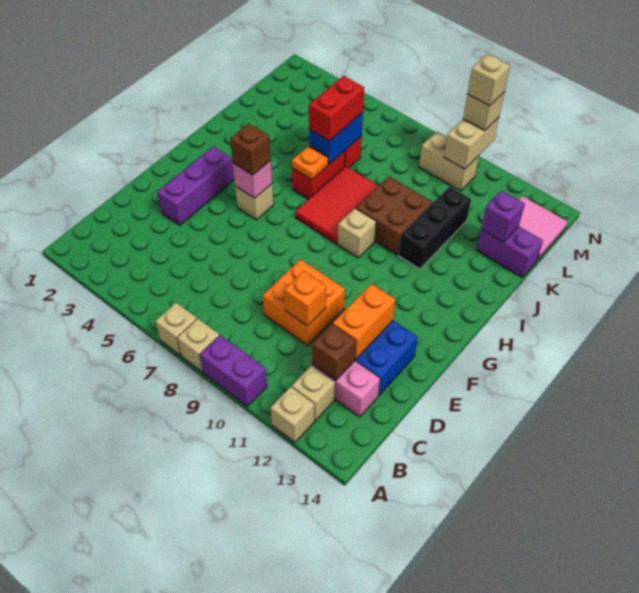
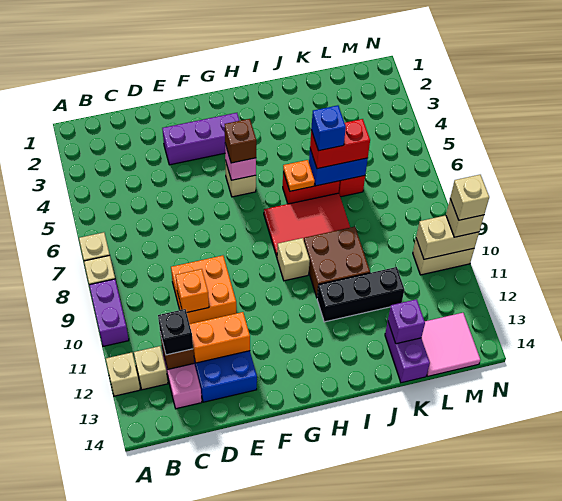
none -> black 1x1 brick [158,309,193,355]
none -> blue 1x1 brick [311,105,346,151]
tan 1x2 brick [419,132,479,191] -> tan 1x2 brick turned to [413,239,474,275]

